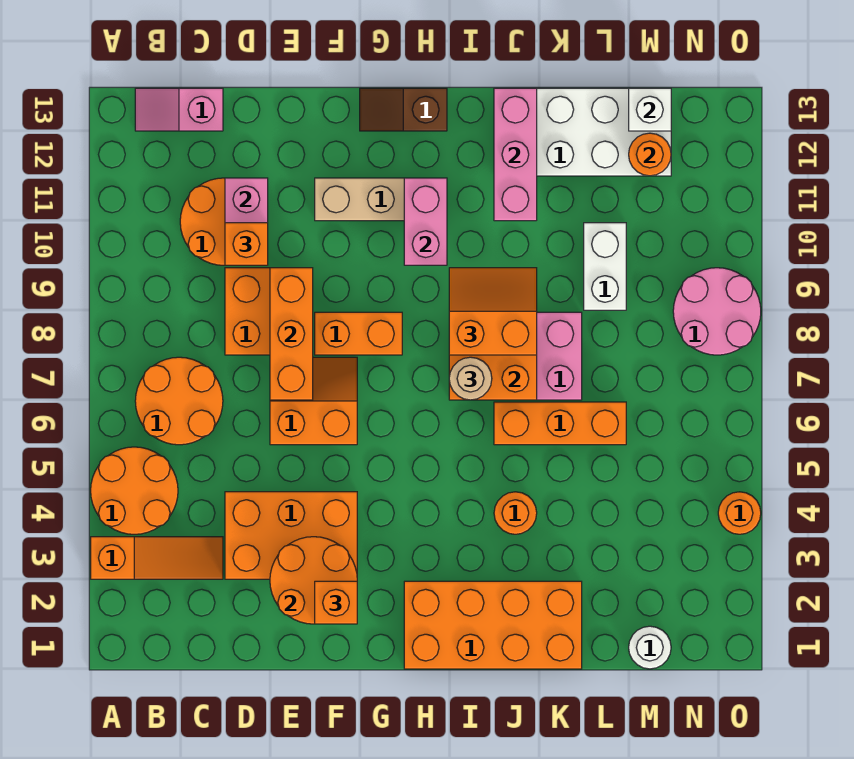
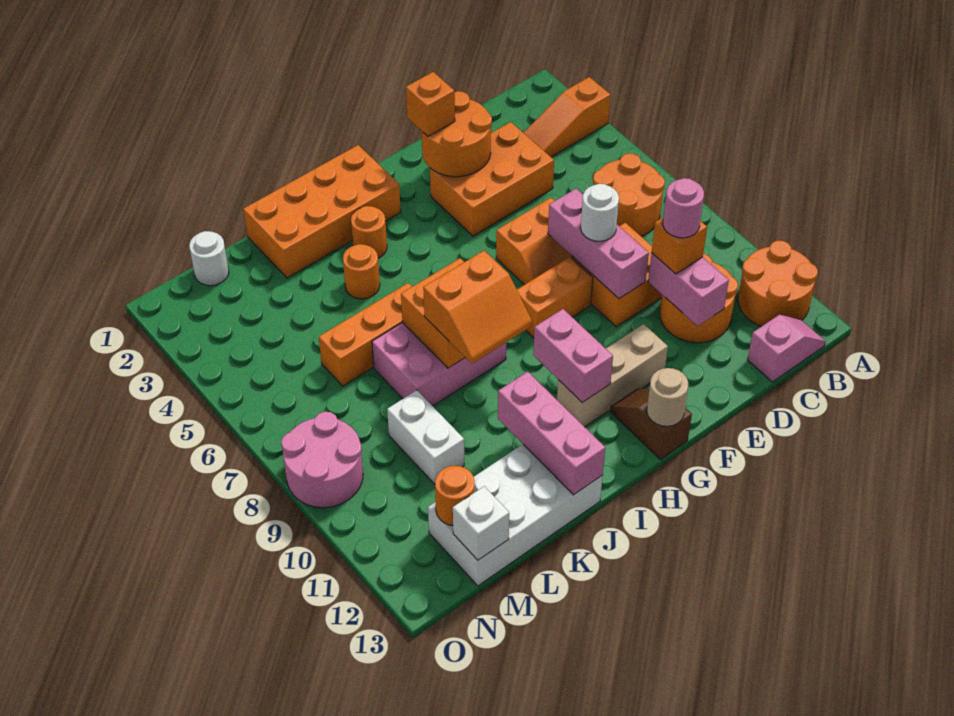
orange 2x2 round brick [91,447,178,534] -> orange 2x2 round brick moved to [738,240,818,327]
none -> pink 1x1 round brick [663,178,704,238]
orange 1x3 brick [270,268,313,400] -> pink 1x3 brick [548,189,649,299]
none -> white 1x1 round brick [581,184,619,241]
brown 1x2 slope [360,88,447,131] -> brown 1x2 slope turned to [610,389,692,459]
tan 1x1 round brick [449,357,492,400] -> tan 1x1 round brick moved to [647,368,688,426]
orange 1x1 round brick [718,492,761,534] -> orange 1x1 round brick moved to [351,206,387,258]

